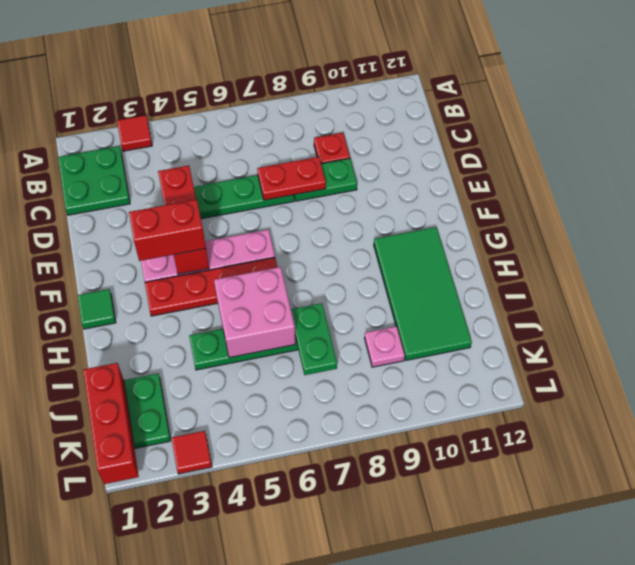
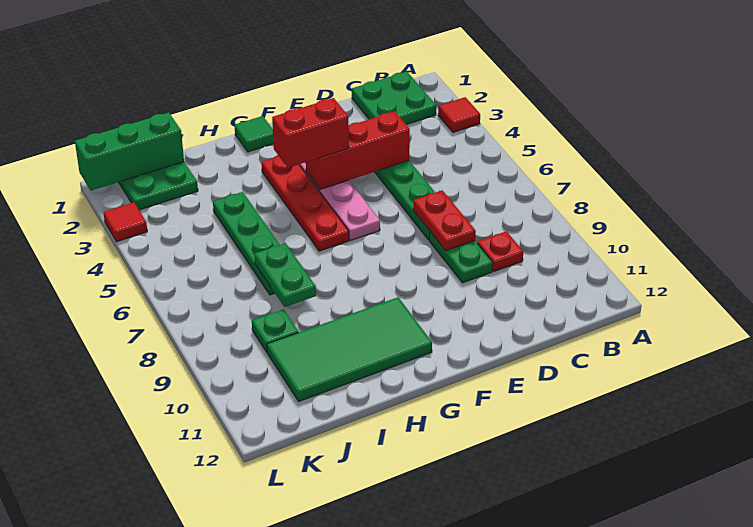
red 1x2 brick [129,200,206,261] -> red 1x2 brick turned to [272,98,349,168]
pink 2x2 brick [214,267,295,358] -> none
green 1x2 plate [291,303,337,375] -> green 1x2 plate turned to [254,243,316,307]
red 1x3 brick [83,363,139,484] -> green 1x3 brick [75,113,184,191]
pink 1x1 plate [364,326,405,367] -> green 1x1 plate [252,309,299,352]

